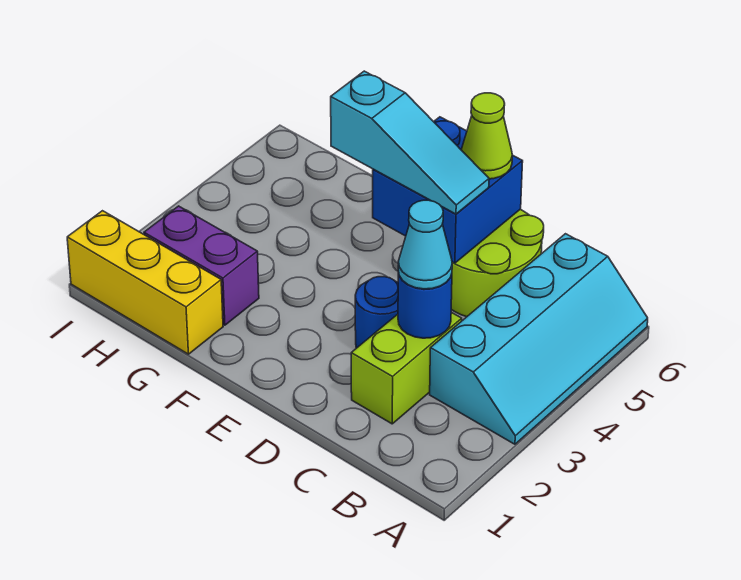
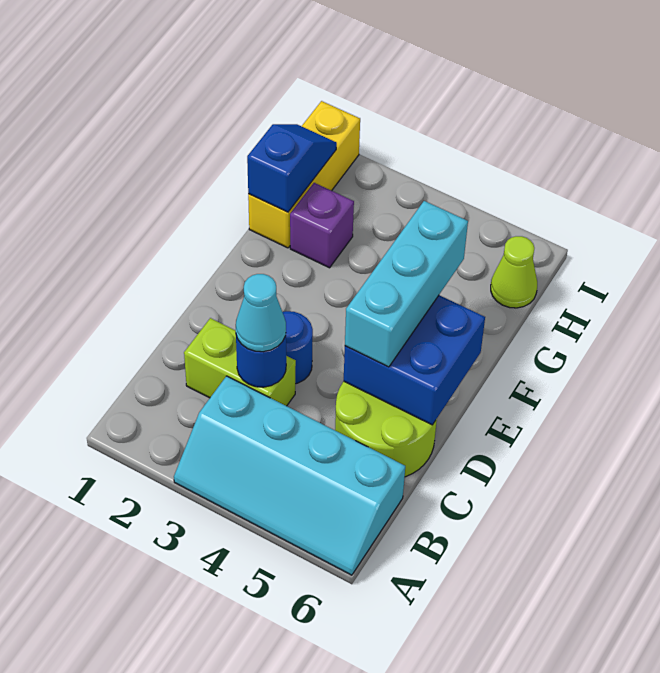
cyan 1x3 slope [331,71,489,214] -> cyan 1x3 brick [345,201,468,367]
lime 1x1 cone [461,93,512,179] -> lime 1x1 cone moved to [491,236,537,308]
none -> blue 1x2 slope [247,124,337,212]
purple 1x2 brick [144,206,259,325] -> purple 1x1 brick [290,183,354,268]

